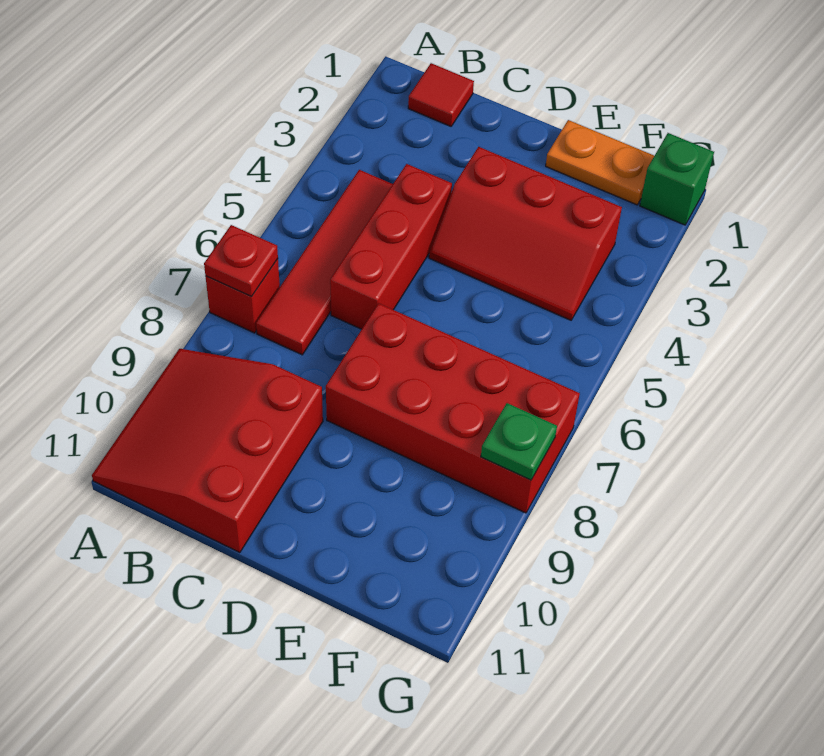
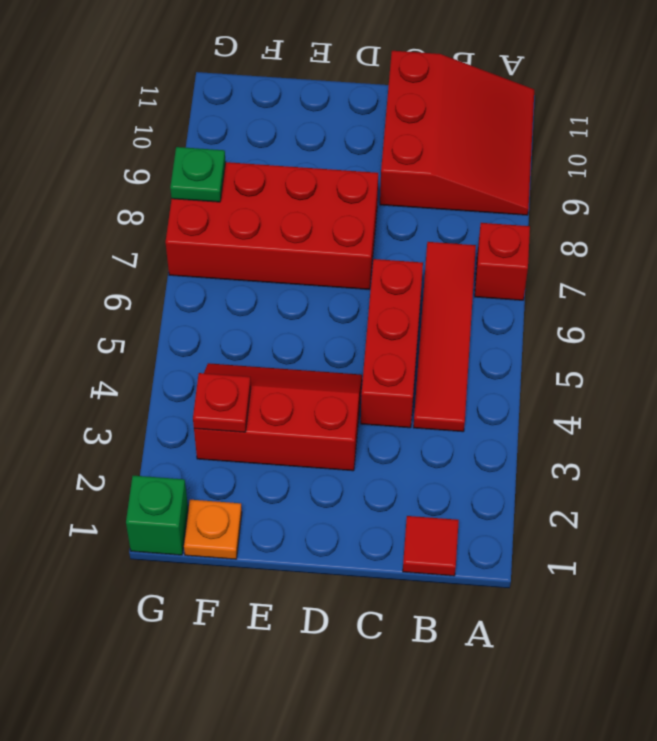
red 1x1 plate [204,225,278,297] -> red 1x1 plate moved to [193,373,251,432]
orange 1x2 plate [546,120,654,205] -> orange 1x1 plate [184,500,242,559]

